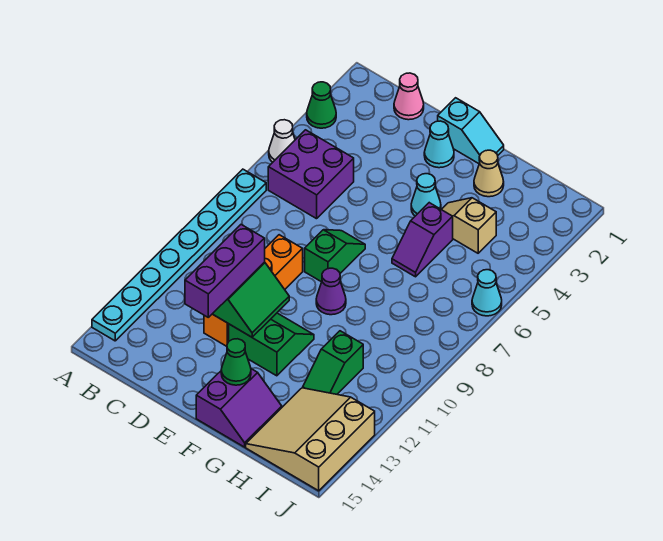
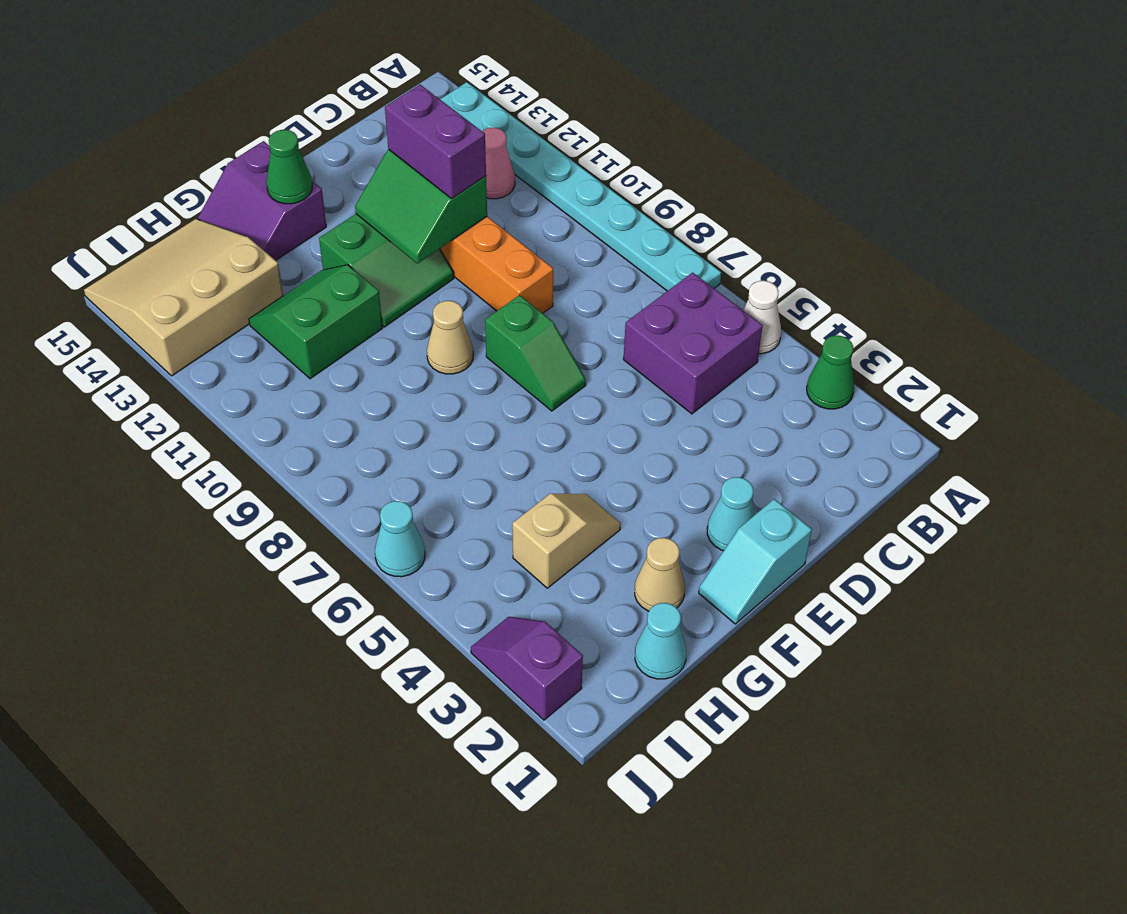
pink 1x1 cone [394,73,424,120] -> pink 1x1 cone moved to [482,128,515,199]
purple 1x3 brick [185,225,265,317] -> purple 1x2 brick [385,85,486,198]
cyan 1x1 cone [411,174,441,216] -> cyan 1x1 cone moved to [635,603,686,679]
purple 1x1 cone [316,268,346,315] -> tan 1x1 cone [427,301,473,374]
purple 1x2 slope [392,203,453,277] -> purple 1x2 slope moved to [471,617,583,720]
green 1x2 slope [303,331,363,394] -> green 2x2 slope [249,265,382,379]
tan 3x3 slope [246,388,375,491] -> tan 3x3 slope turned to [84,219,283,376]

